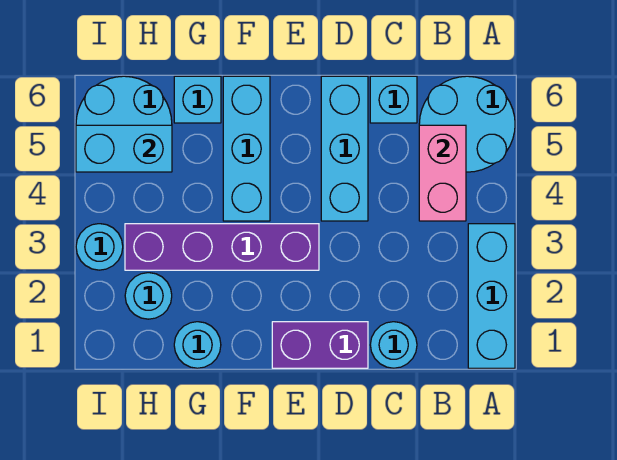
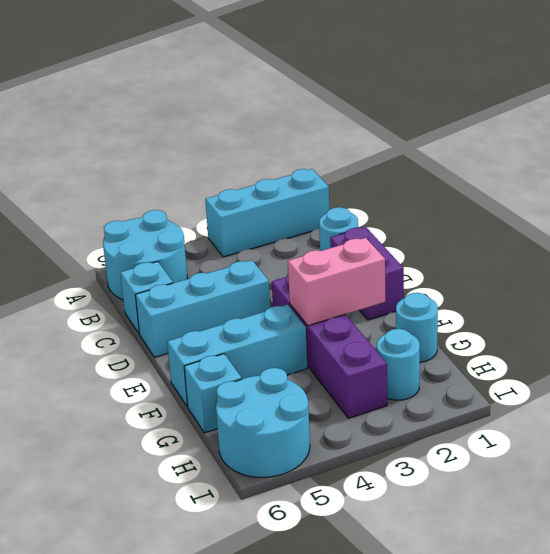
pink 1x2 brick [419,125,466,221] -> pink 1x2 brick moved to [288,238,385,326]
cyan 1x2 brick [76,125,172,172] -> none
cyan 1x1 round brick [76,224,123,270] -> none

